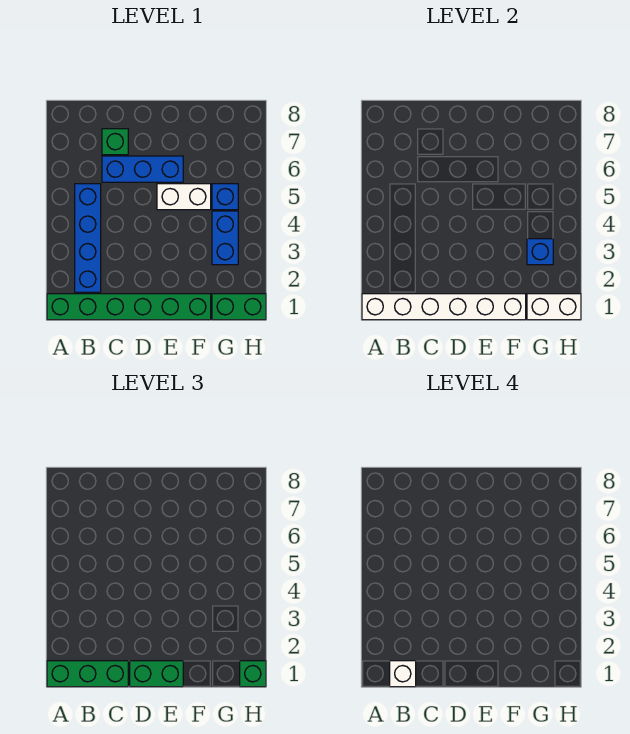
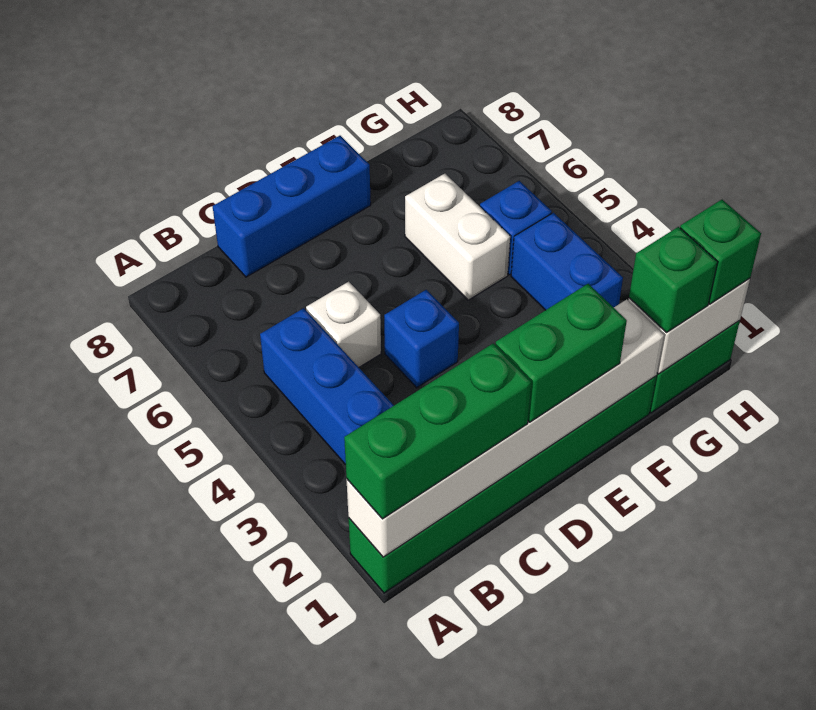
white 1x1 brick [390,661,416,687] -> white 1x1 brick moved to [306,282,381,367]
blue 1x3 brick [102,156,183,182] -> blue 1x3 brick moved to [213,136,371,277]
green 1x1 brick [102,129,128,155] -> green 1x1 brick moved to [629,227,717,332]
white 1x2 brick [157,184,211,210] -> white 1x2 brick turned to [405,174,510,300]
blue 1x1 brick [527,239,553,265] -> blue 1x1 brick moved to [384,290,459,388]

